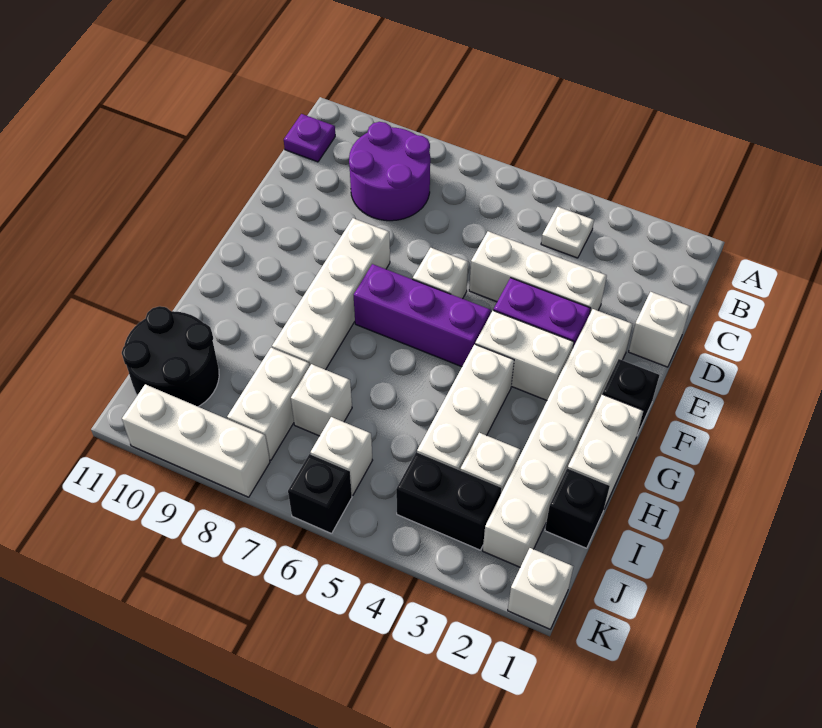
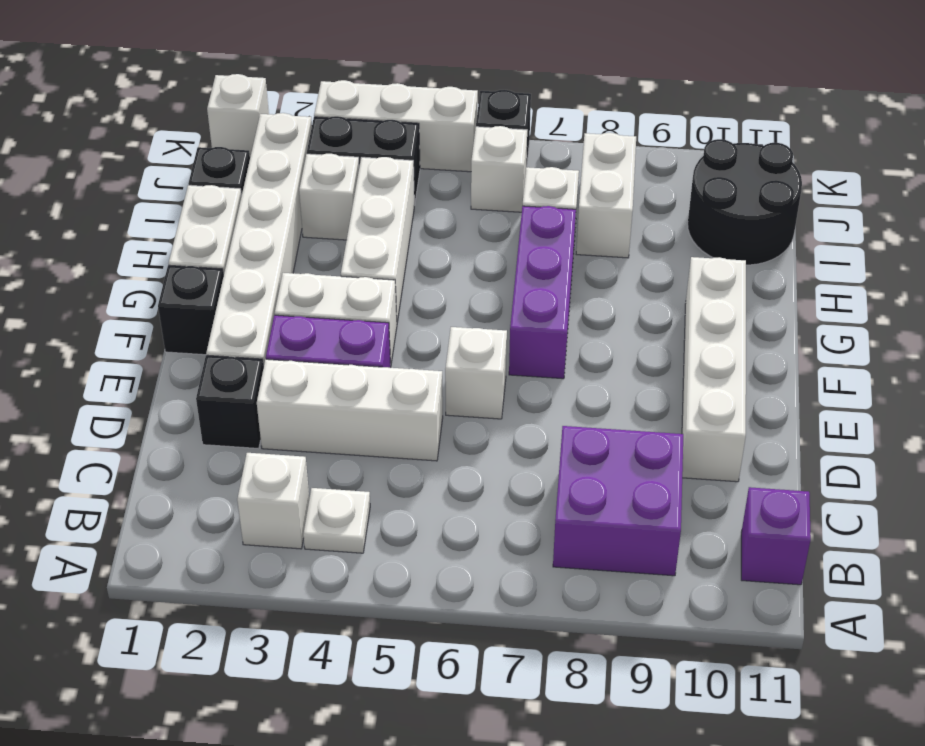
purple 2x2 round brick [349,122,430,221] -> purple 2x2 brick [553,426,683,576]
purple 1x1 plate [284,114,335,162] -> purple 1x1 brick [741,487,811,585]
white 1x1 brick [629,292,690,367] -> white 1x1 brick moved to [237,453,309,549]
none -> black 1x1 brick [196,355,263,449]
white 1x4 brick [272,218,390,370] -> white 1x4 brick moved to [682,257,746,482]
purple 1x3 brick [354,264,491,367] -> purple 1x3 brick turned to [509,206,576,379]
white 1x3 brick [122,384,270,497] -> white 1x3 brick moved to [314,80,478,172]

